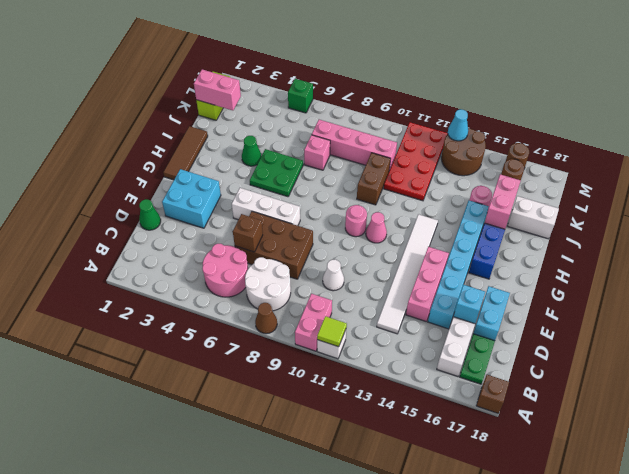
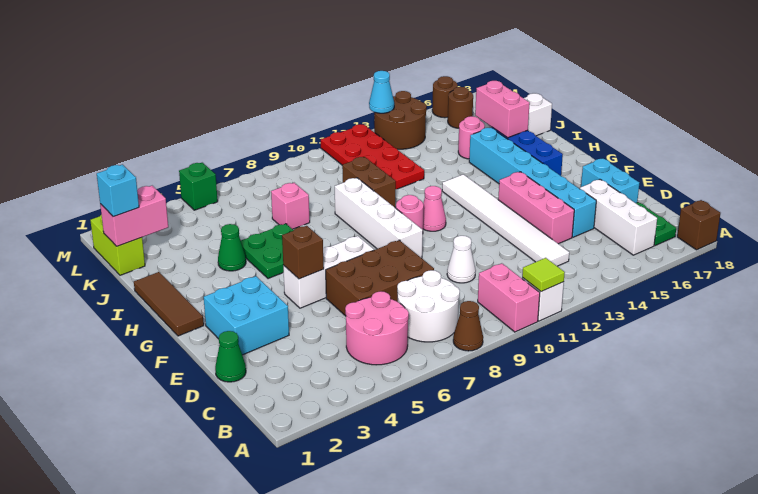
brown 1x1 brick [233,214,263,252] -> brown 1x1 brick moved to [282,226,324,279]
cyan 1x1 brick [453,285,485,324] -> cyan 1x1 brick moved to [97,165,139,217]
none -> white 1x4 brick [335,178,423,258]
pink 1x4 brick [312,120,397,171] -> none

